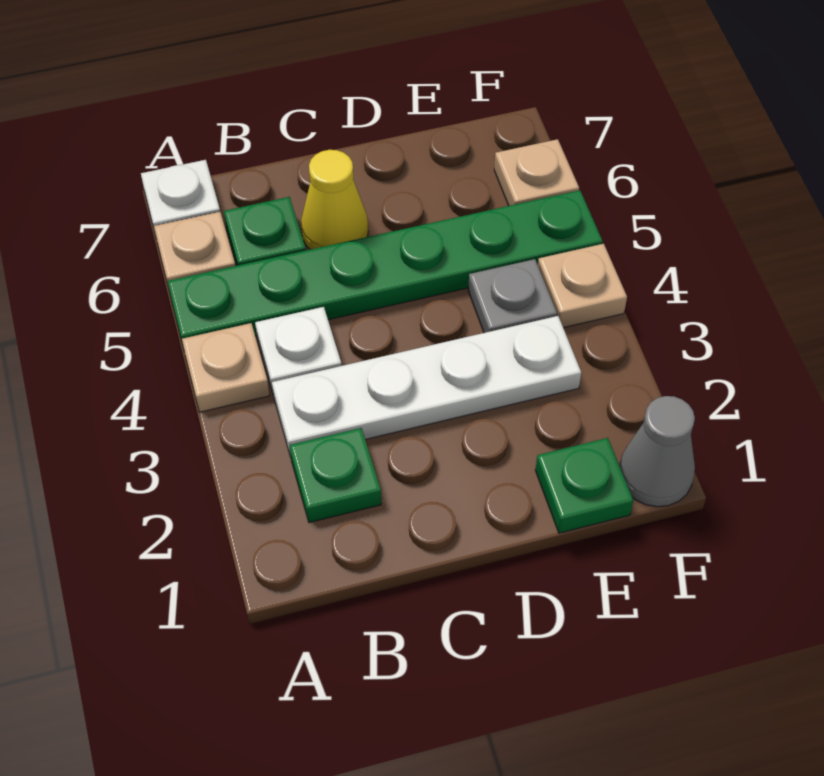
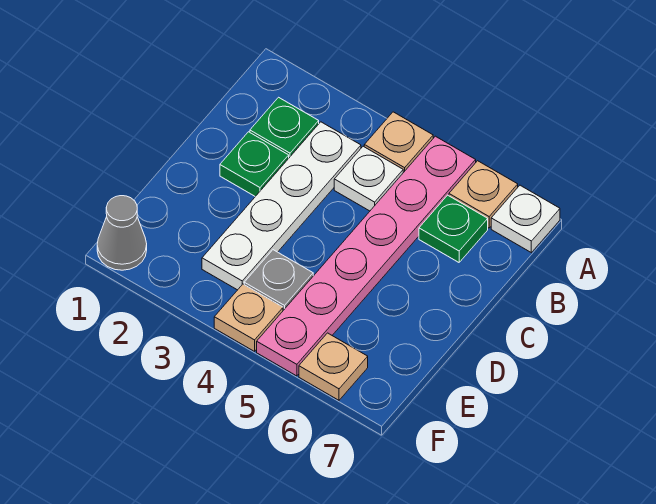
green 1x6 plate [167,190,603,344] -> pink 1x6 plate [257,136,476,376]
yellow 1x1 cone [301,150,368,249] -> none
green 1x1 plate [535,438,633,533] -> green 1x1 plate moved to [220,132,289,197]

